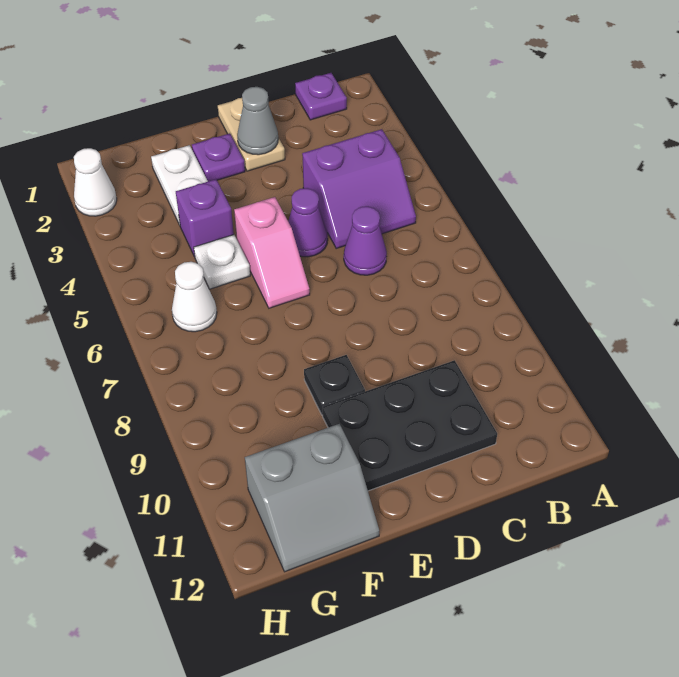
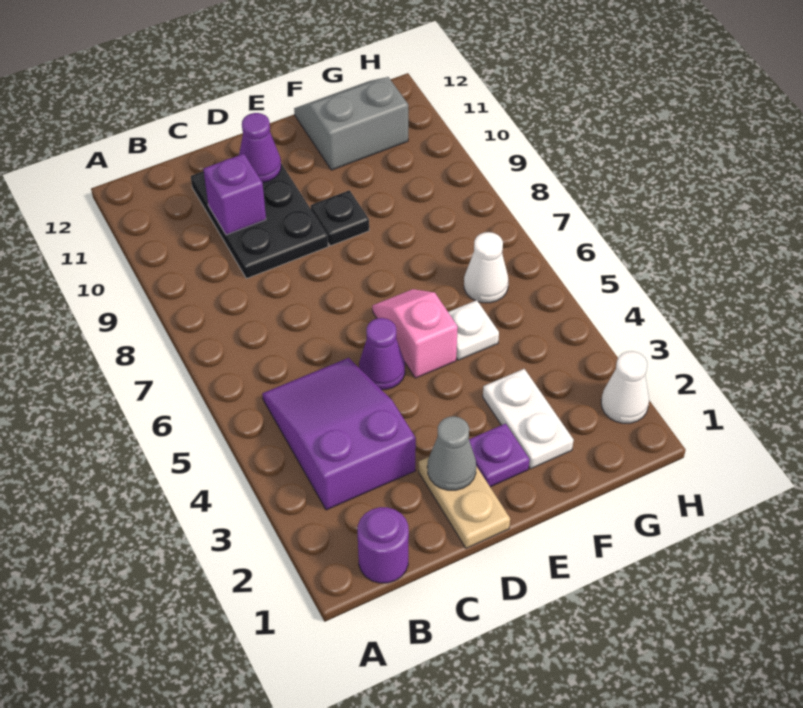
purple 1x1 plate [295,73,347,120] -> purple 1x1 round brick [358,507,409,583]
purple 2x2 slope [302,129,416,248] -> purple 2x3 slope [262,358,416,510]
purple 1x1 cone [344,206,387,275] -> purple 1x1 cone moved to [239,113,281,183]
black 2x3 plate [323,360,497,491] -> black 2x3 plate turned to [191,164,328,279]
purple 1x1 brick [176,179,234,257] -> purple 1x1 brick moved to [203,154,266,235]

